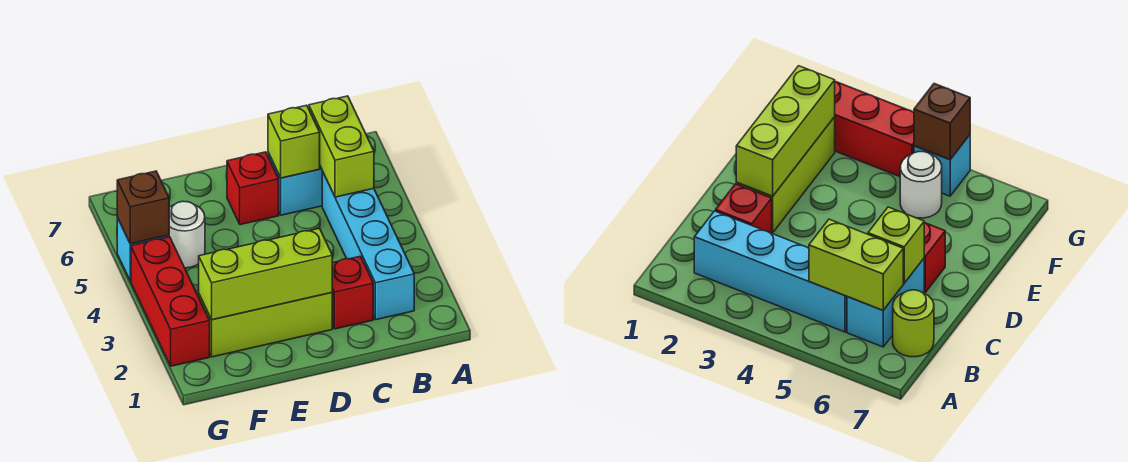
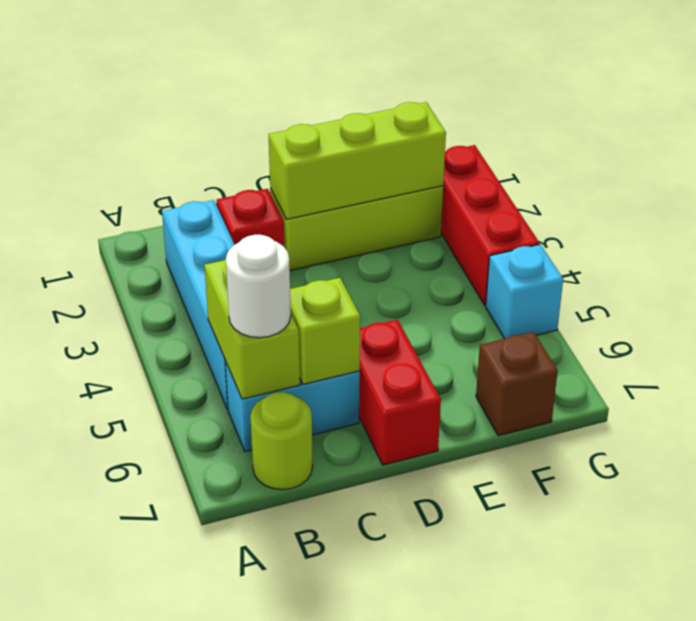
red 1x1 brick [227,152,279,225] -> red 1x2 brick [359,320,441,465]
white 1x1 round brick [169,201,205,268] -> white 1x1 round brick moved to [226,235,291,338]
brown 1x1 brick [117,171,169,244] -> brown 1x1 brick moved to [476,332,558,436]

